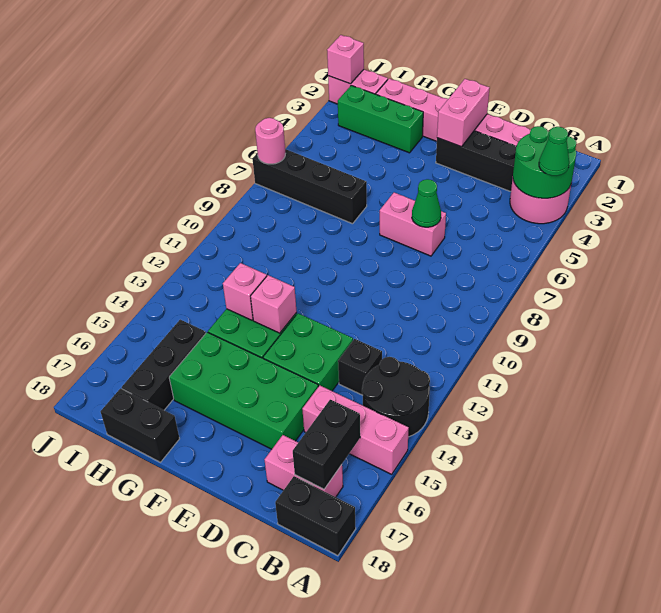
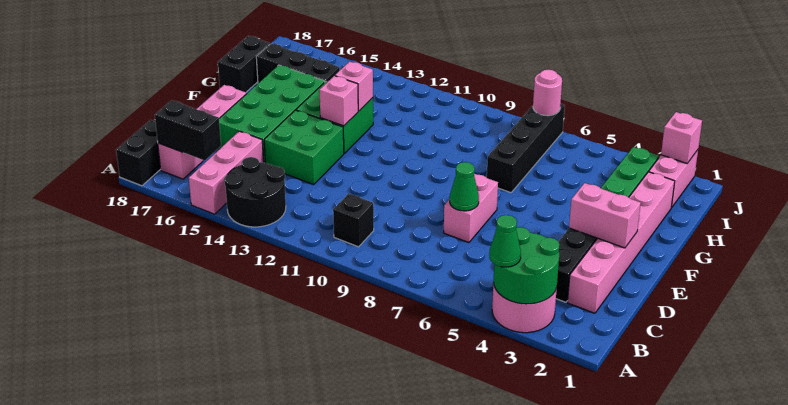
pink 1x2 brick [265,435,343,497] -> pink 1x4 brick [158,85,246,179]
black 1x1 brick [338,339,382,395] -> black 1x1 brick moved to [333,194,374,247]

